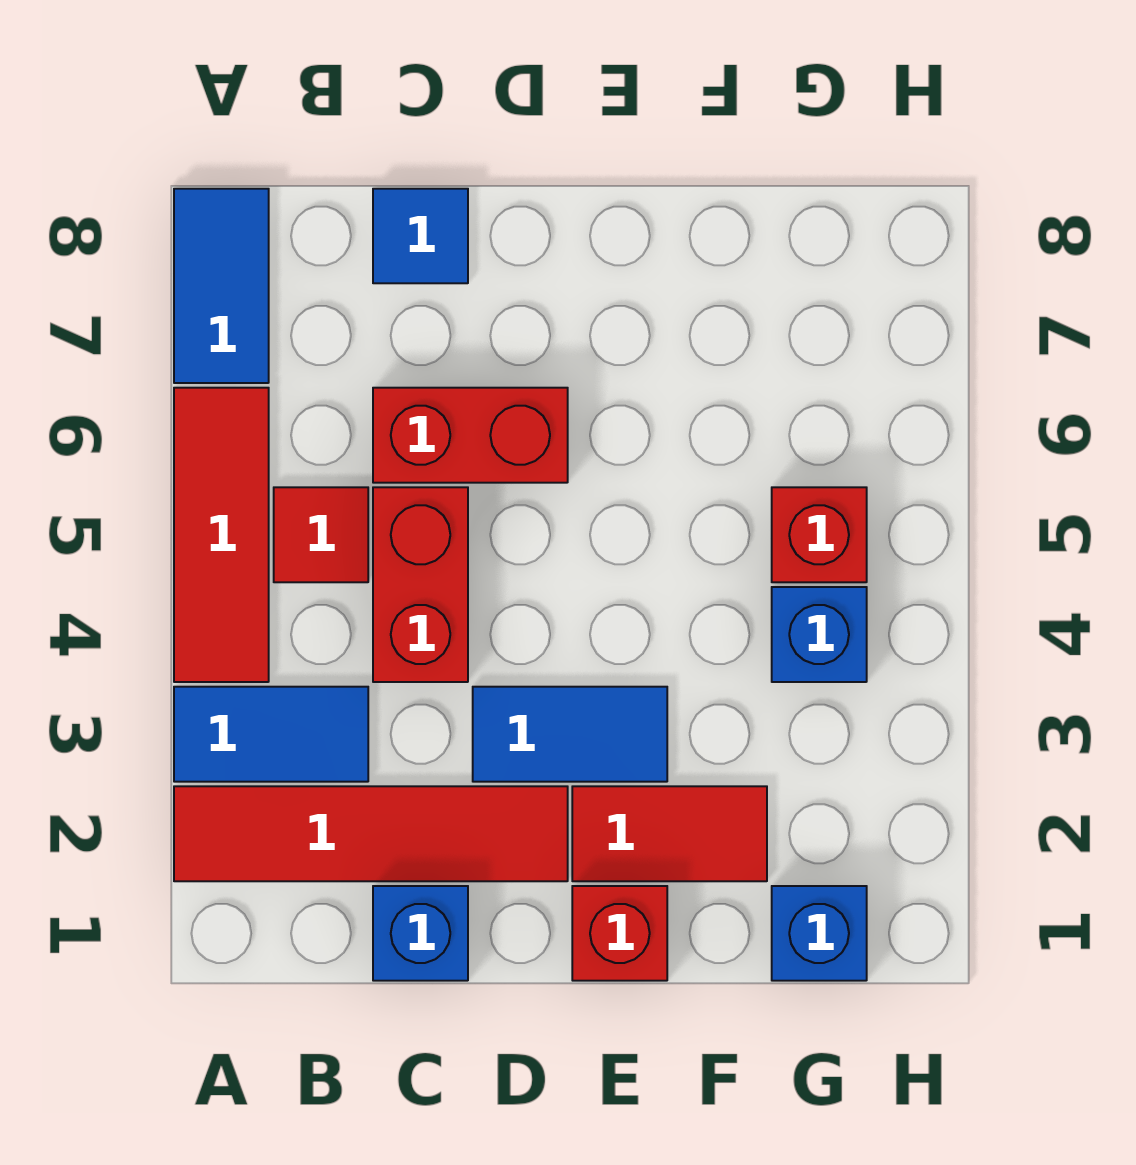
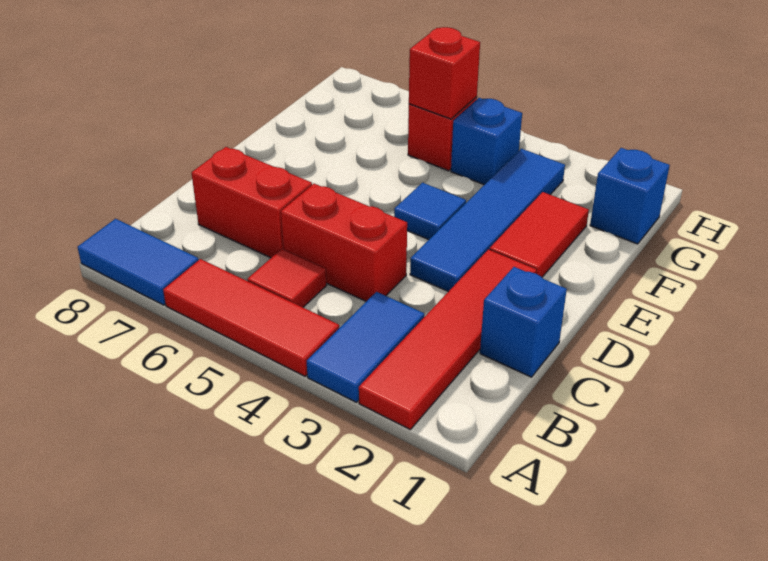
red 1x2 brick [373,388,568,483] -> red 1x2 brick turned to [192,147,312,258]
blue 1x1 tile [373,189,468,283] -> blue 1x1 tile moved to [394,183,466,240]
blue 1x2 tile [473,687,667,782] -> blue 1x4 tile [410,149,565,292]
red 1x1 brick [572,886,667,981] -> red 1x1 brick moved to [409,27,480,119]

